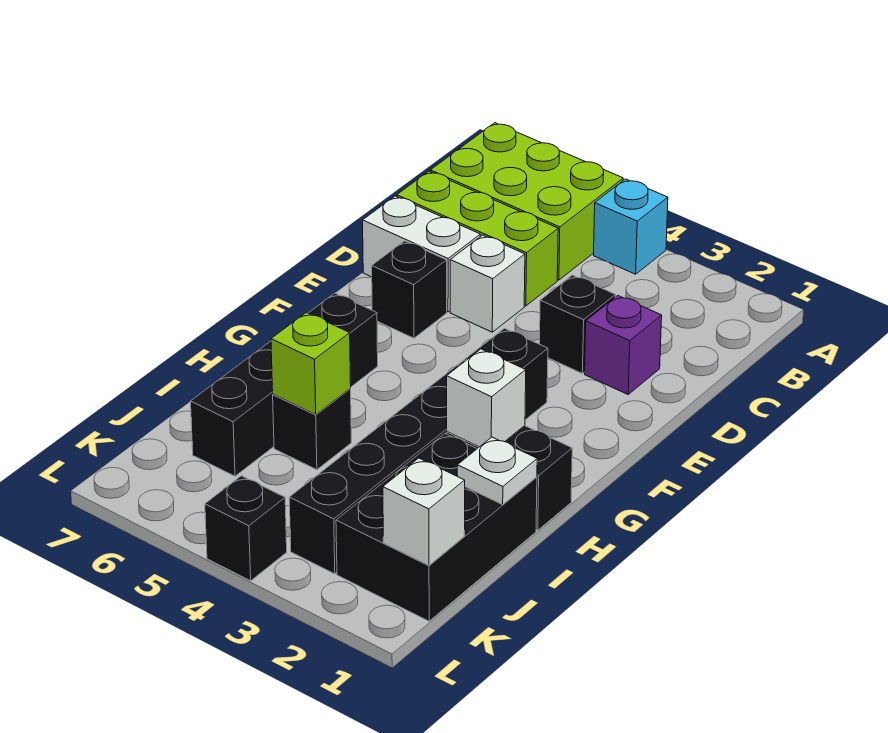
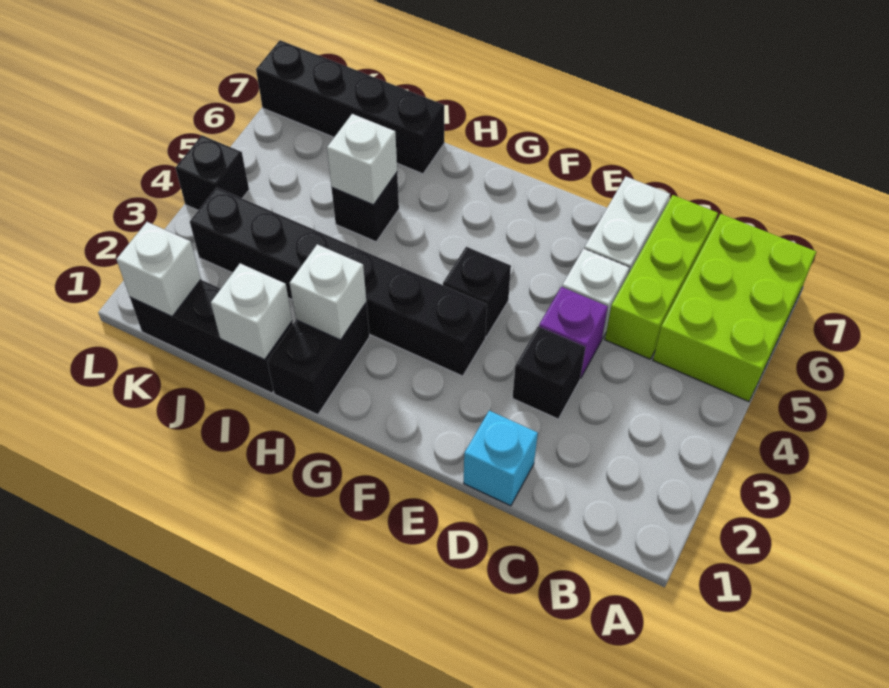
cyan 1x1 brick [594,179,668,274] -> cyan 1x1 brick moved to [464,411,538,506]
purple 1x1 brick [585,296,662,394] -> purple 1x1 brick moved to [539,287,608,378]
black 1x1 brick [372,241,447,338] -> black 1x1 brick moved to [443,247,511,337]
black 1x4 brick [191,293,378,476] -> black 1x4 brick moved to [256,40,444,174]
black 2x3 brick [336,434,537,621] -> black 1x3 brick [130,280,293,393]
white 1x1 plate [457,437,537,504] -> white 1x1 brick [211,263,292,360]
lime 1x1 brick [271,312,351,415] -> white 1x1 brick [327,114,397,205]

